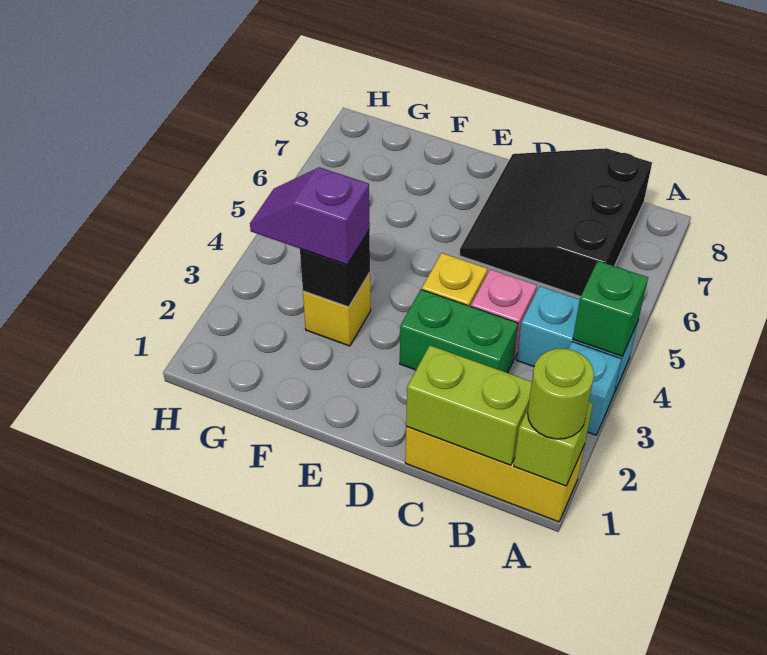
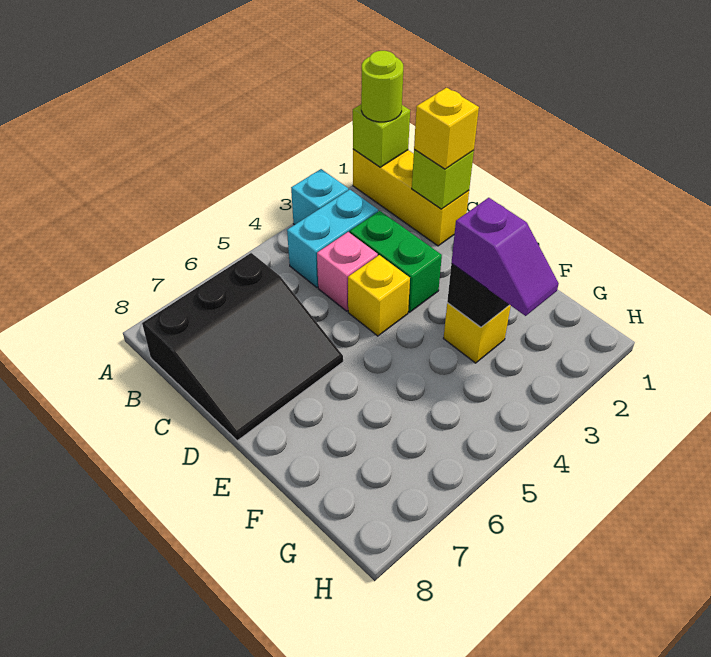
cyan 1x2 brick [517,286,638,393] -> cyan 1x2 brick turned to [287,190,378,287]
green 1x1 brick [573,261,648,356] -> none
lime 1x2 brick [406,346,532,465] -> lime 1x1 brick [412,149,474,209]
none -> yellow 1x1 brick [414,88,479,169]

